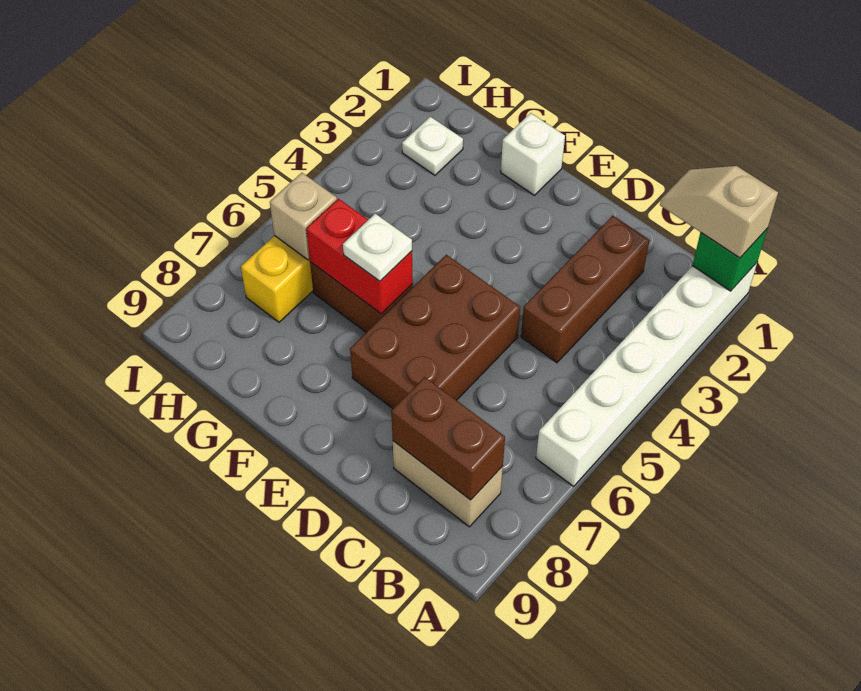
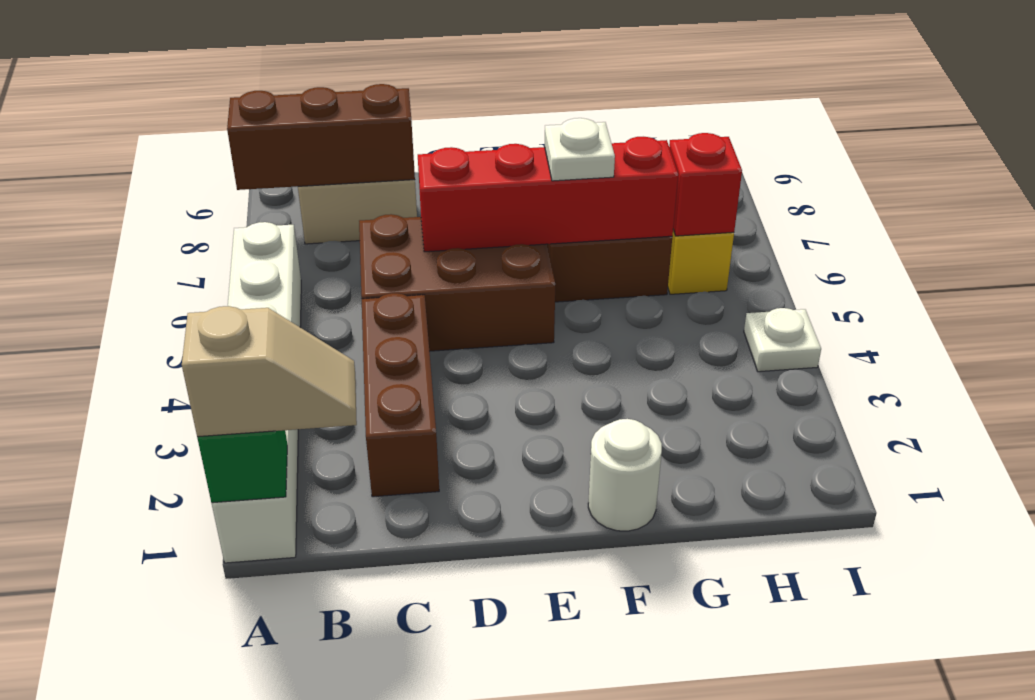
brown 1x2 brick [391,377,505,500] -> brown 1x3 brick [227,84,415,190]
brown 2x3 brick [350,255,520,409] -> brown 2x3 brick turned to [359,214,555,351]
white 1x1 brick [501,113,565,195] -> white 1x1 round brick [588,419,662,531]
red 1x2 brick [306,199,413,314] -> red 1x4 brick [418,137,678,252]
white 1x1 plate [402,117,463,175] -> white 1x1 plate moved to [744,308,821,372]
tan 1x1 brick [270,173,337,260] -> red 1x1 brick [669,133,742,236]

